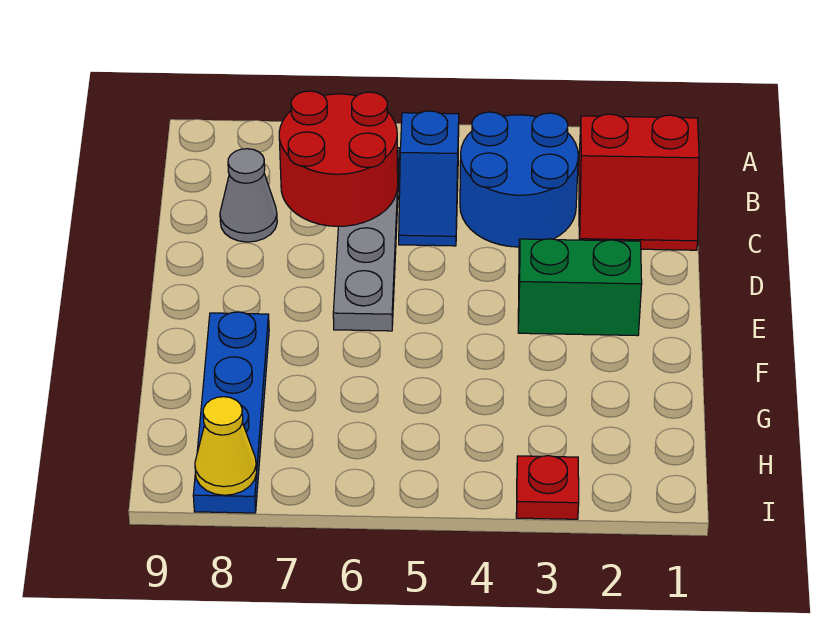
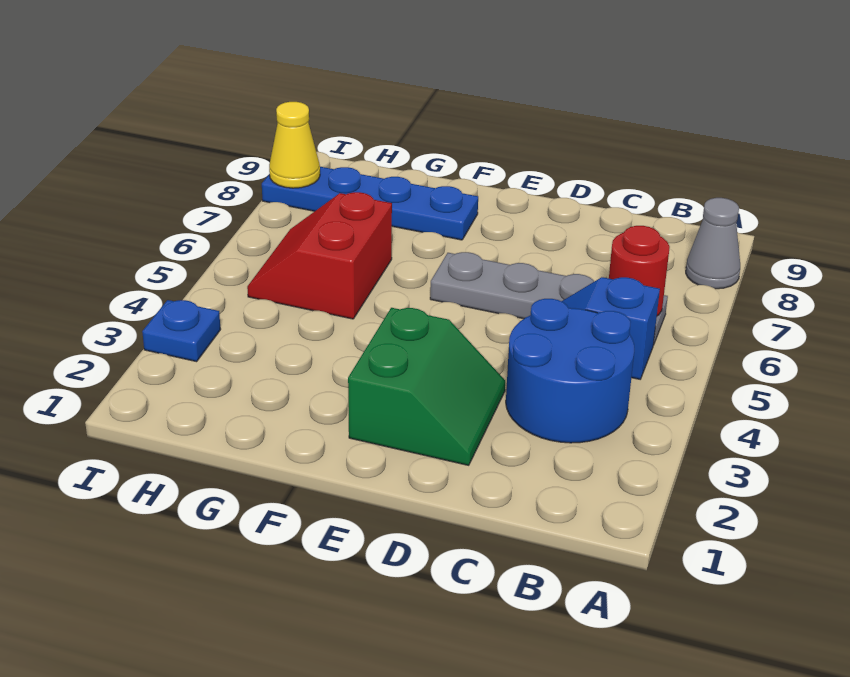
red 2x2 slope [579,114,699,250] -> red 2x2 slope moved to [247,192,392,319]
red 2x2 round brick [279,91,398,226] -> red 1x1 round brick [609,226,670,316]
grey 1x1 cone [220,149,277,242] -> grey 1x1 cone moved to [686,198,740,289]
red 1x1 plate [516,456,579,519] -> blue 1x1 plate [142,300,221,362]

